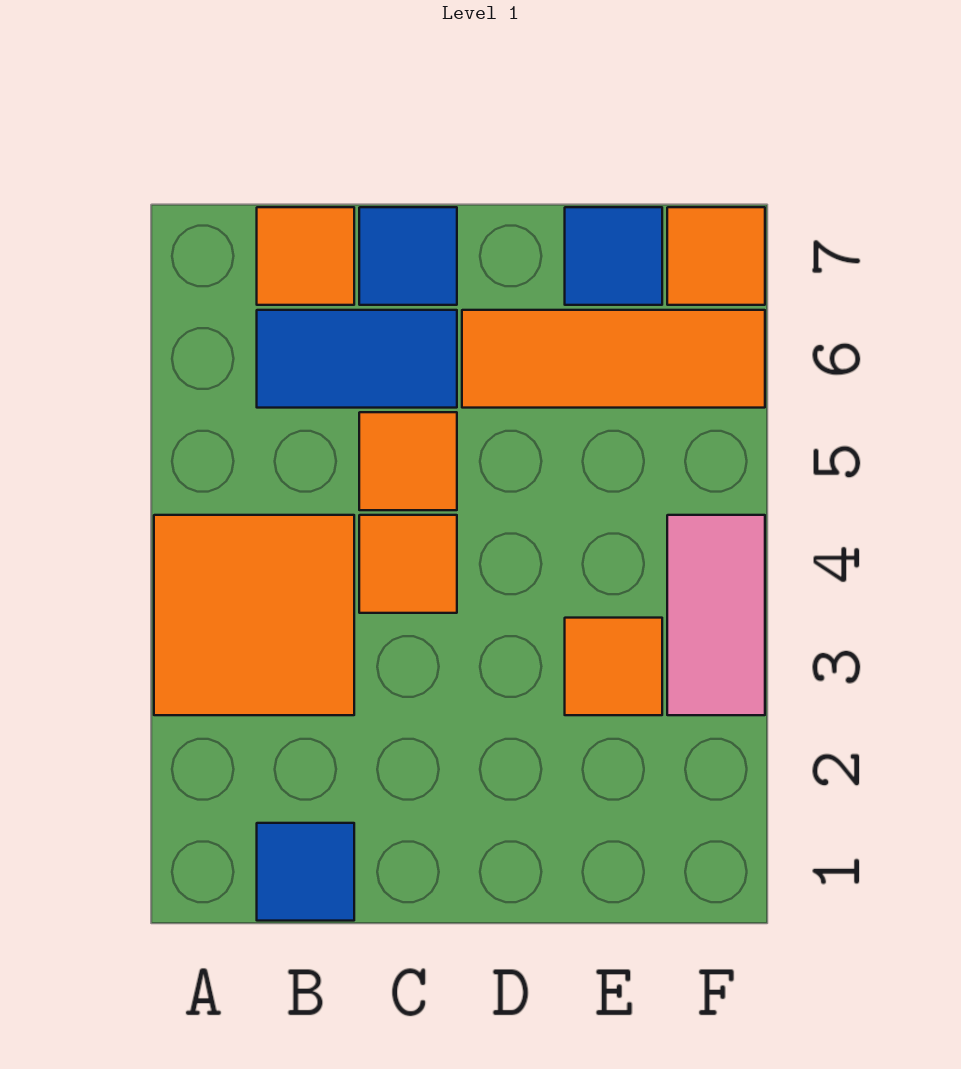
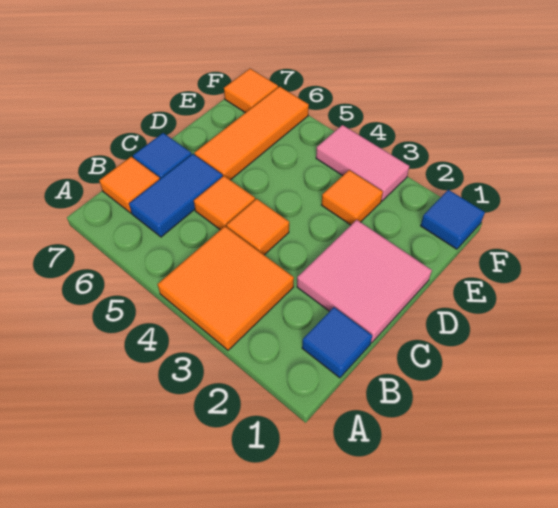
none -> pink 2x2 tile [297,220,432,343]
blue 1x1 tile [565,207,662,305] -> blue 1x1 tile moved to [421,190,485,249]

